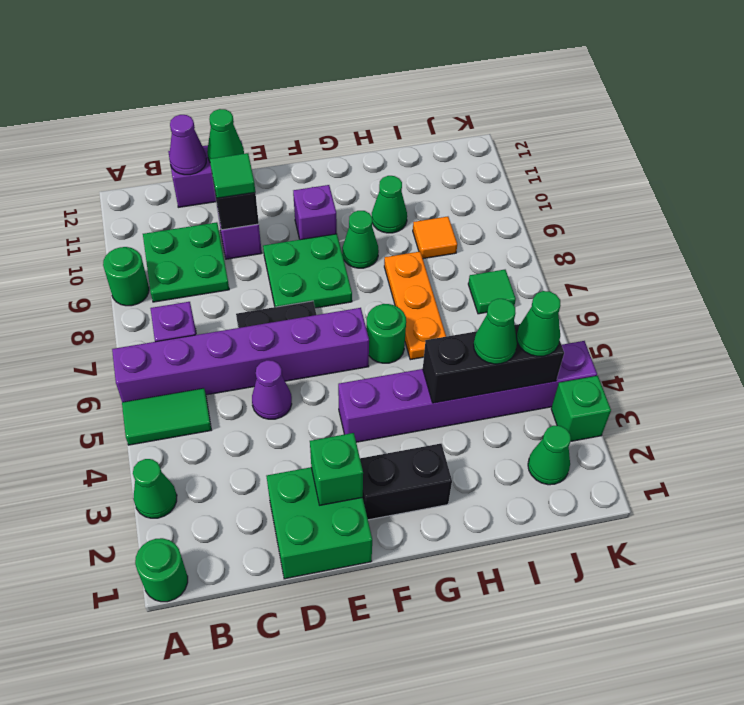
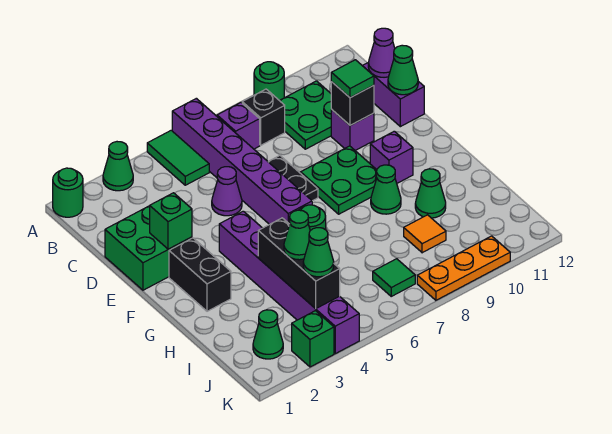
none -> black 1x1 brick [242,89,285,145]
orange 1x3 plate [384,252,446,360] -> orange 1x3 plate moved to [417,236,510,300]

